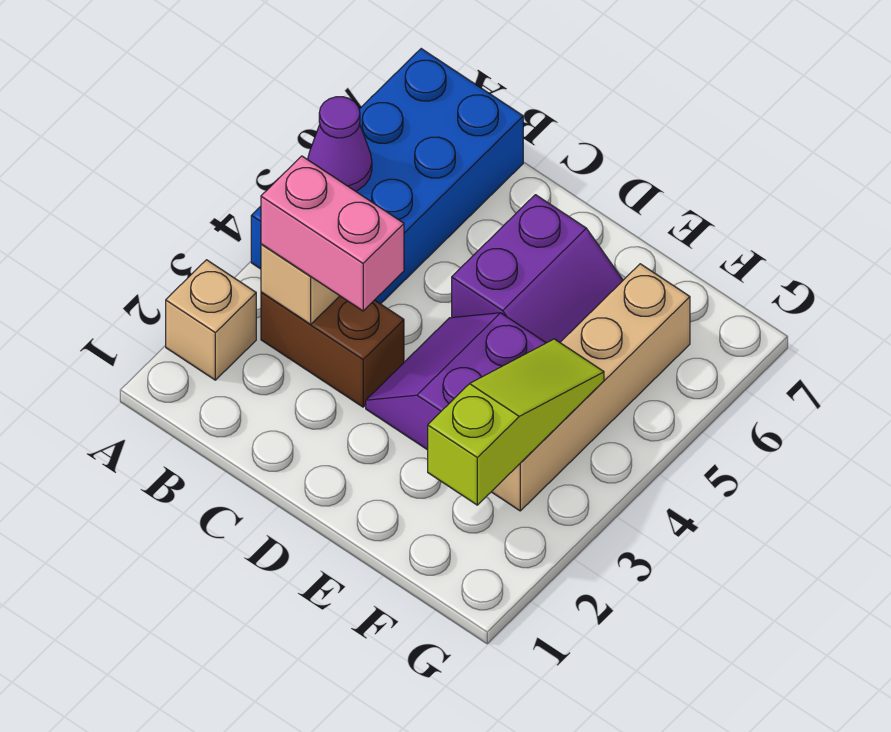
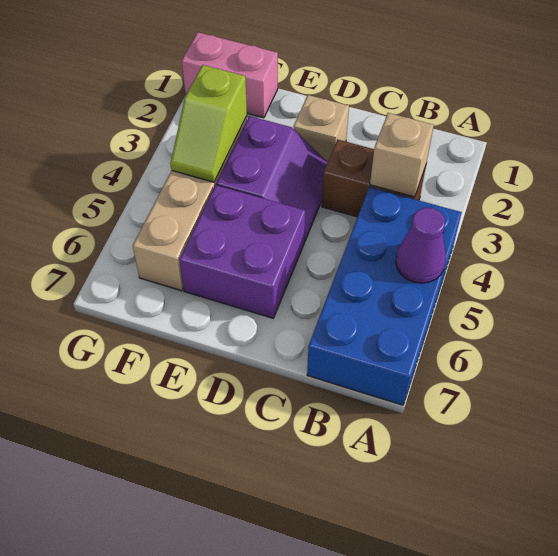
tan 1x1 brick [166,260,256,380] -> tan 1x1 brick moved to [294,95,349,162]
pink 1x2 brick [261,156,404,311] -> pink 1x2 brick moved to [182,32,278,118]
purple 2x2 slope [452,195,623,343] -> purple 2x2 brick [179,185,305,318]
lime 1x3 slope [428,339,604,505] -> lime 1x2 slope [171,65,247,182]

